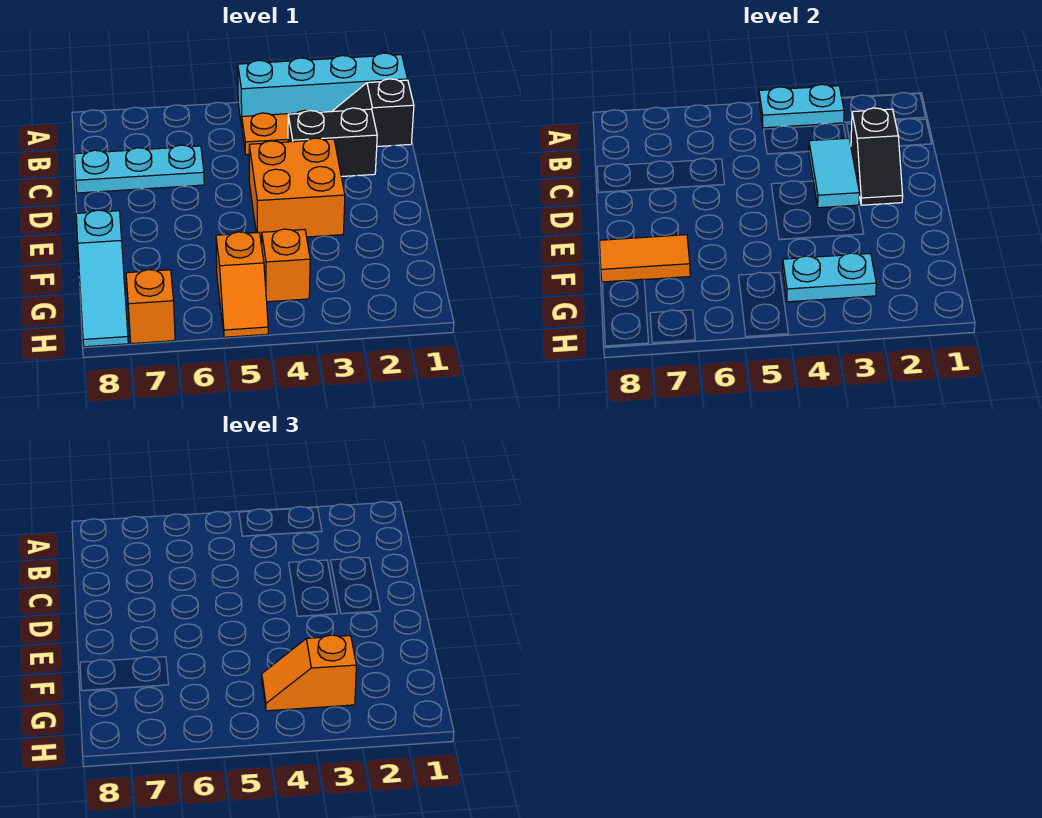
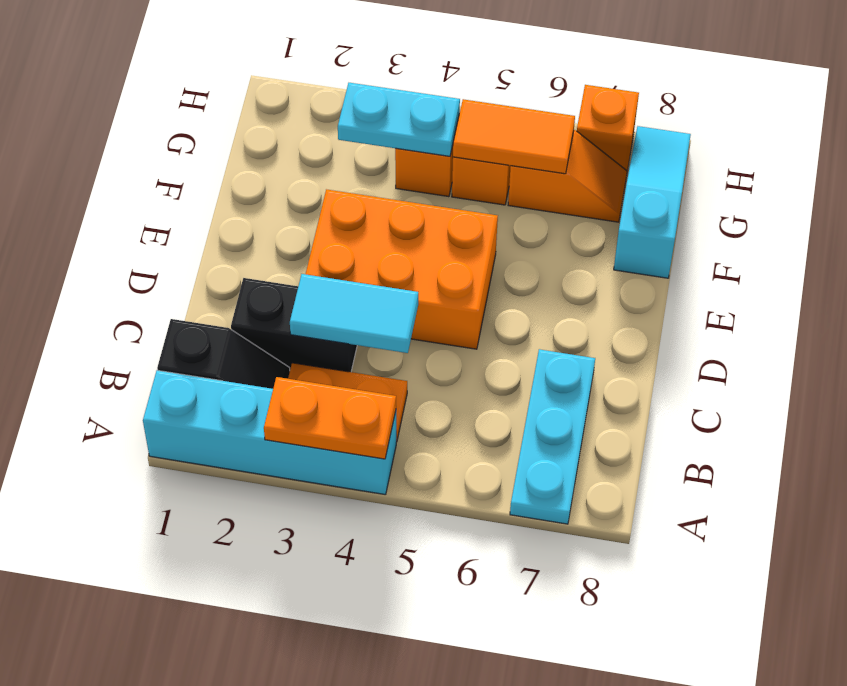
cyan 1x2 plate [759,85,844,128] -> orange 1x2 plate [264,377,396,459]
black 1x2 slope [851,108,903,205] -> none
cyan 1x2 tile [809,138,859,208] -> cyan 1x2 tile turned to [290,274,418,353]
cyan 1x3 plate [75,145,204,193] -> cyan 1x3 plate turned to [510,349,595,524]
orange 2x2 brick [249,138,345,240] -> orange 2x3 brick [306,189,498,349]
orange 1x2 tile [599,235,690,282] -> orange 1x2 tile moved to [453,99,575,174]
orange 1x2 slope [262,635,356,711] -> orange 1x2 slope moved to [508,130,627,222]

